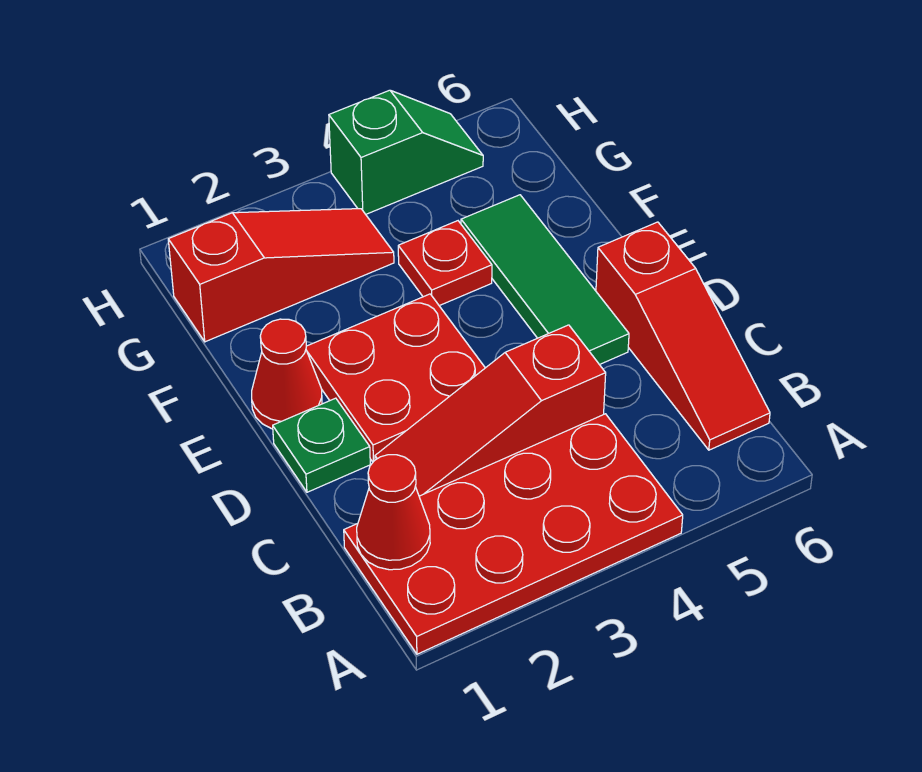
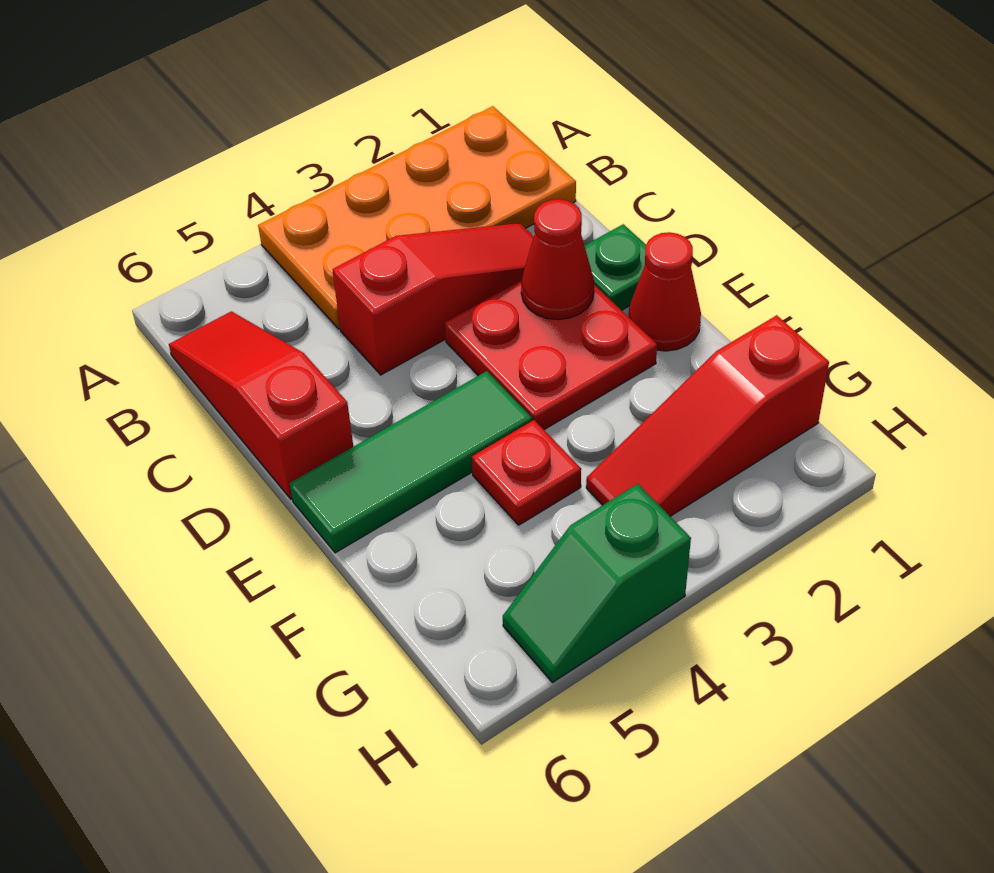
red 2x4 plate [344,414,683,654] -> orange 2x4 plate [258,106,576,329]
red 1x1 cone [357,455,430,570] -> red 1x1 cone moved to [521,199,594,320]
green 1x3 tile [461,195,629,365] -> green 1x3 tile turned to [290,371,532,553]

